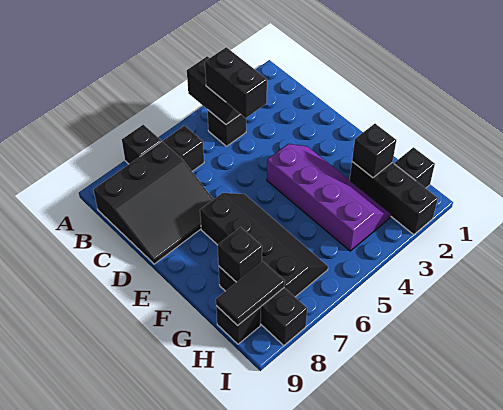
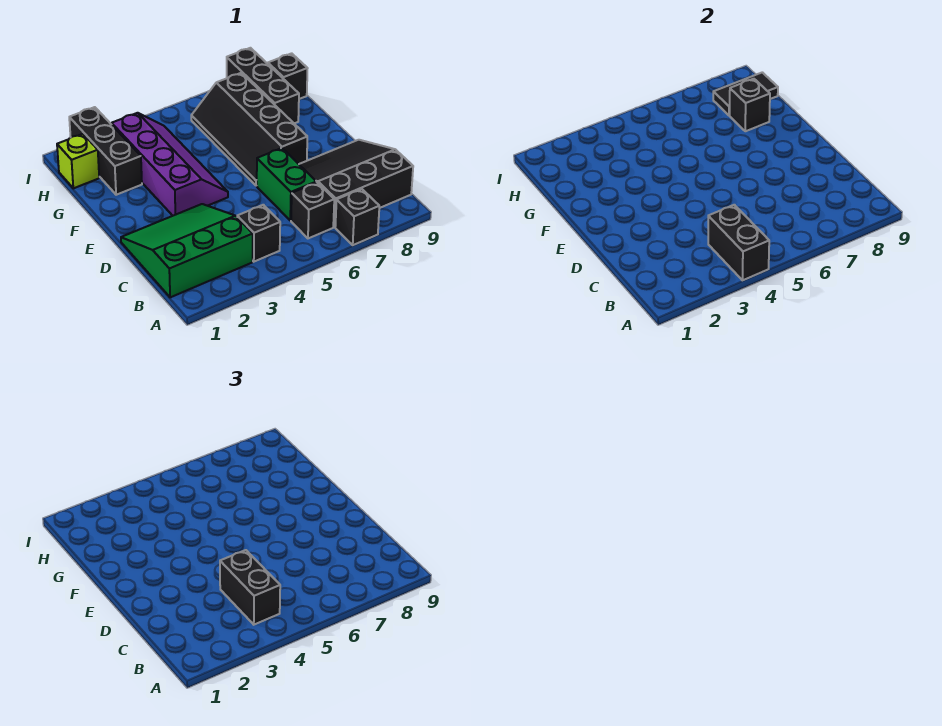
none -> green 3x3 slope [121,204,253,297]
none -> green 1x2 brick [257,148,316,221]
purple 2x4 slope [267,144,391,251] -> purple 2x4 slope turned to [112,113,228,216]
black 1x1 brick [352,124,396,178] -> none
black 1x1 brick [394,147,435,188] -> lime 1x1 brick [57,134,99,188]

